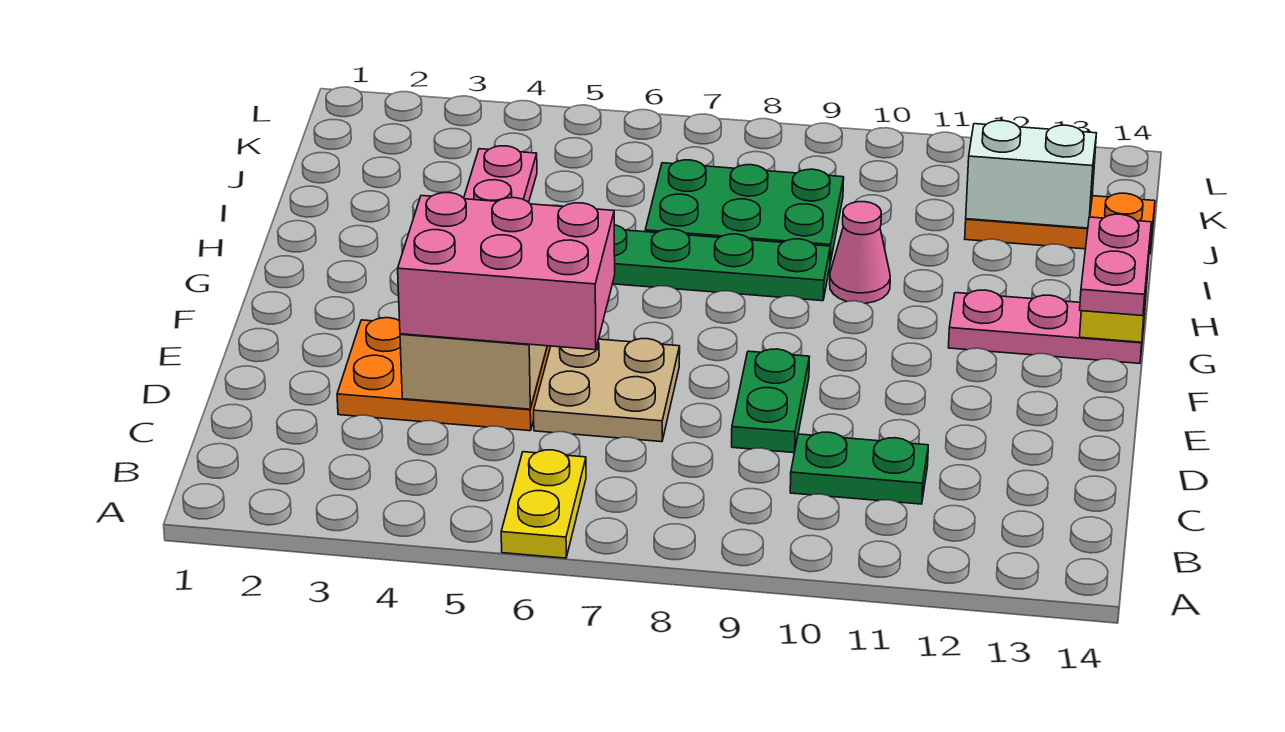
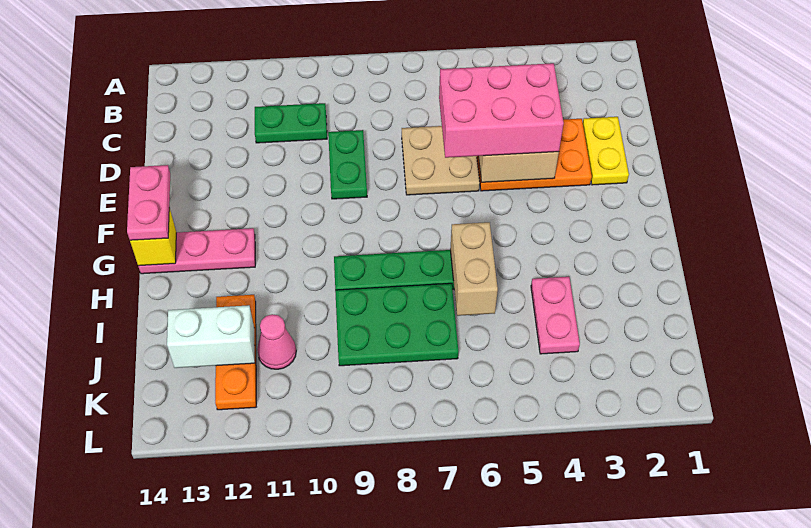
yellow 1x2 plate [501,450,586,558] -> yellow 1x2 plate moved to [583,117,629,185]
none -> tan 1x2 brick [450,222,498,316]
pink 1x1 cone [830,202,890,303] -> pink 1x1 cone moved to [257,314,296,369]
orange 1x3 plate [965,193,1155,254] -> orange 1x3 plate turned to [215,295,256,410]

